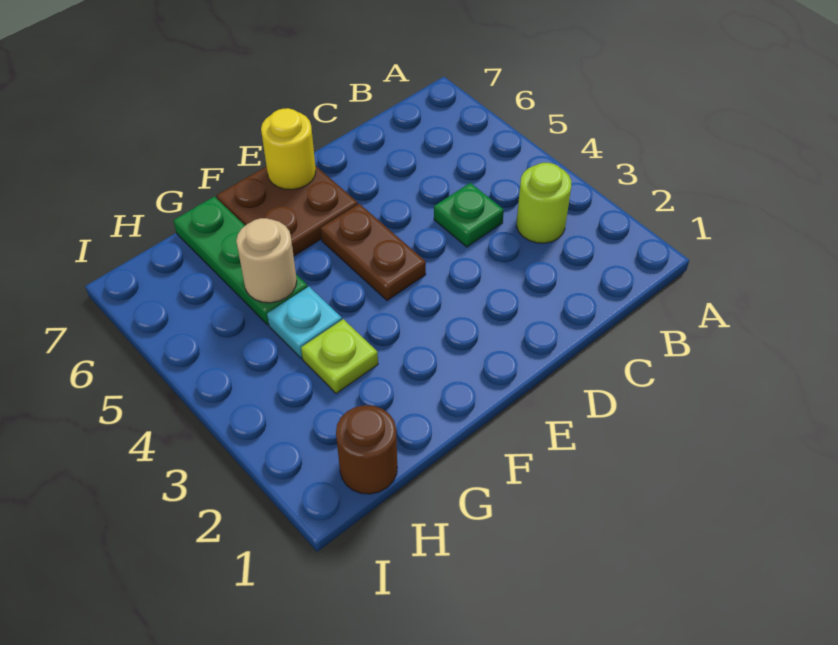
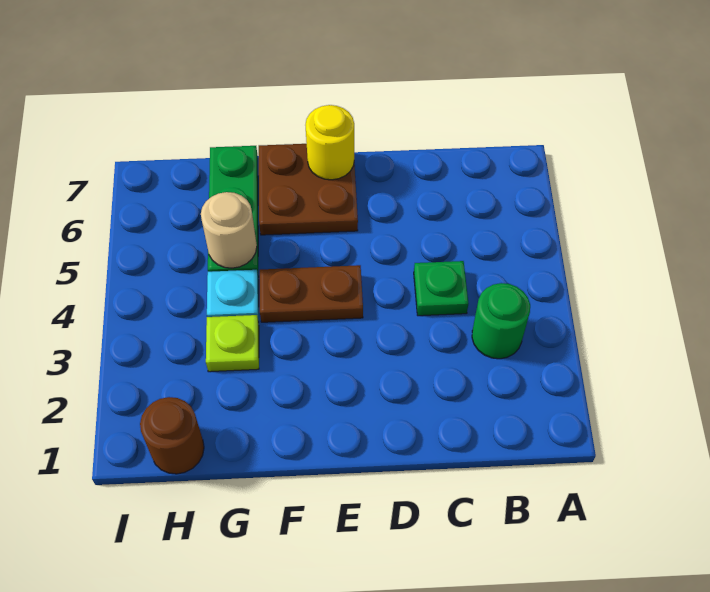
lime 1x1 round brick [516,163,571,243] -> green 1x1 round brick [472,283,530,359]
brown 1x2 plate [321,204,426,301] -> brown 1x2 plate turned to [260,265,363,322]

